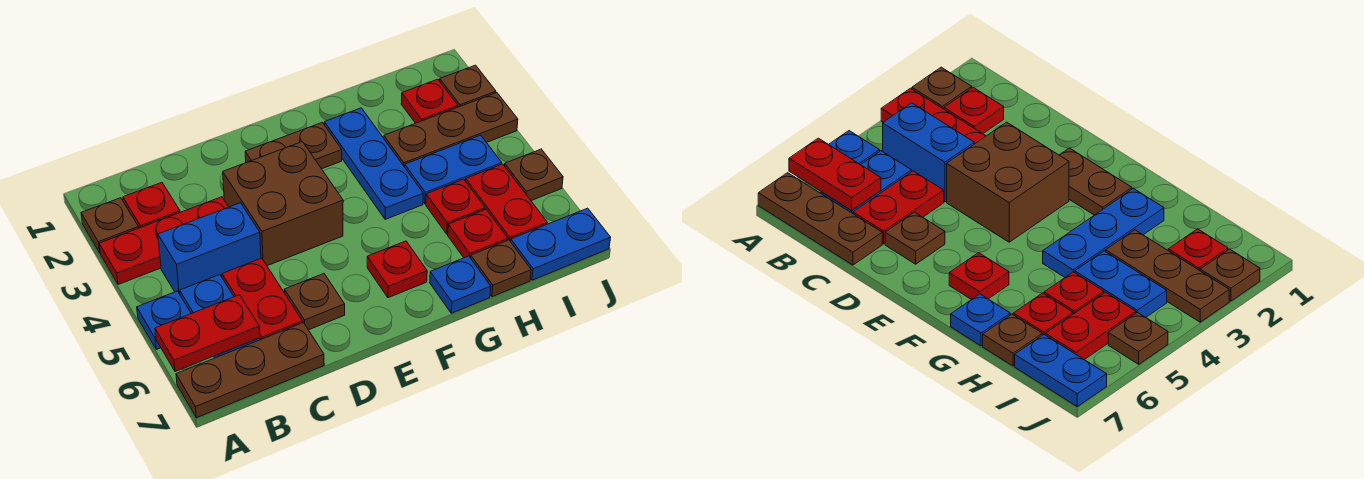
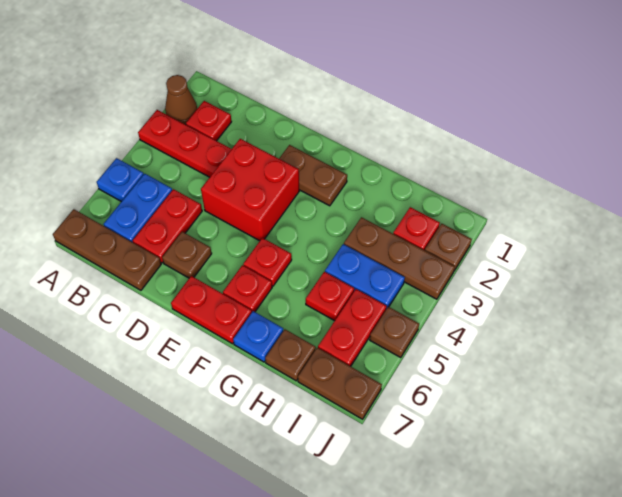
brown 1x1 plate [81,198,139,253] -> brown 1x1 cone [165,75,197,124]
red 1x2 plate [155,295,260,372] -> red 1x2 plate moved to [171,276,252,344]
blue 1x2 brick [158,203,261,294] -> none
brown 2x2 brick [223,142,343,266] -> red 2x2 brick [201,139,299,241]
blue 1x3 plate [324,108,423,219] -> none
red 1x1 plate [448,209,508,258] -> red 1x1 plate moved to [243,238,292,286]
blue 1x2 plate [511,208,611,280] -> brown 1x2 plate [298,348,382,419]

